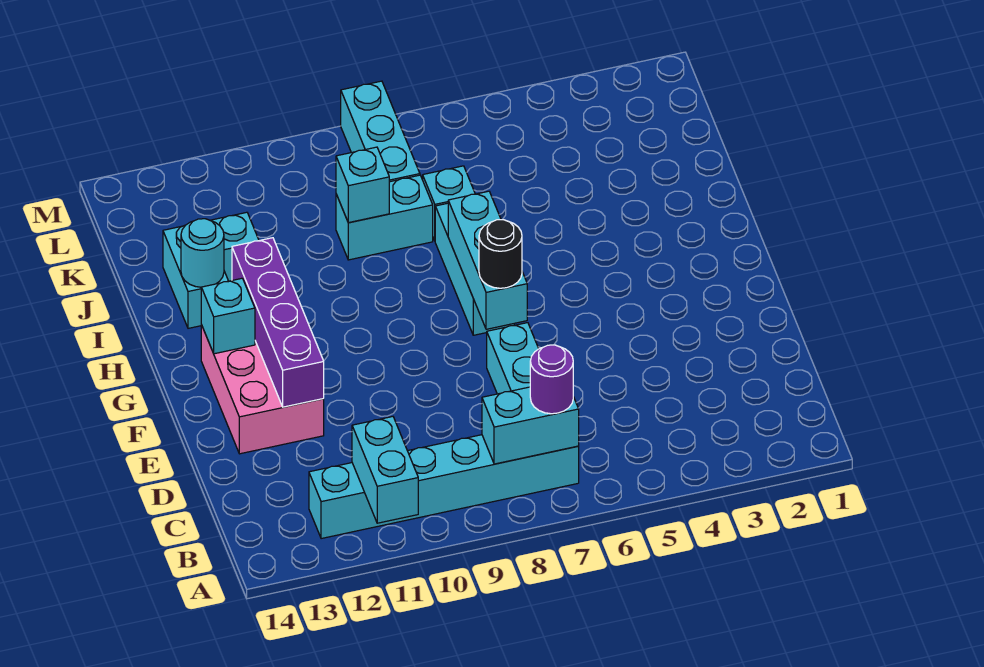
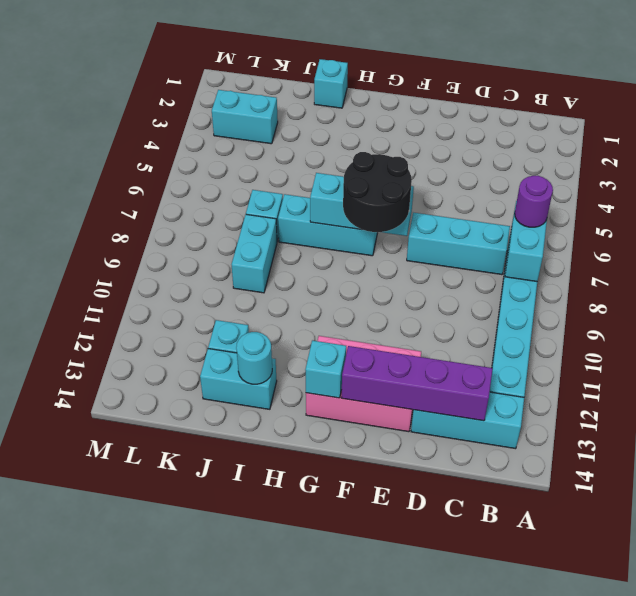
cyan 1x2 brick [352,417,418,523] -> cyan 1x2 brick moved to [212,90,278,144]
purple 1x4 brick [232,238,324,407] -> purple 1x4 brick moved to [341,346,493,421]
black 1x1 round brick [479,220,522,288] -> black 2x2 round brick [343,152,412,232]
cyan 1x1 brick [336,147,389,223] -> cyan 1x1 brick moved to [314,59,348,108]
cyan 1x3 brick [341,81,420,182] -> cyan 1x3 brick moved to [411,392,524,449]

